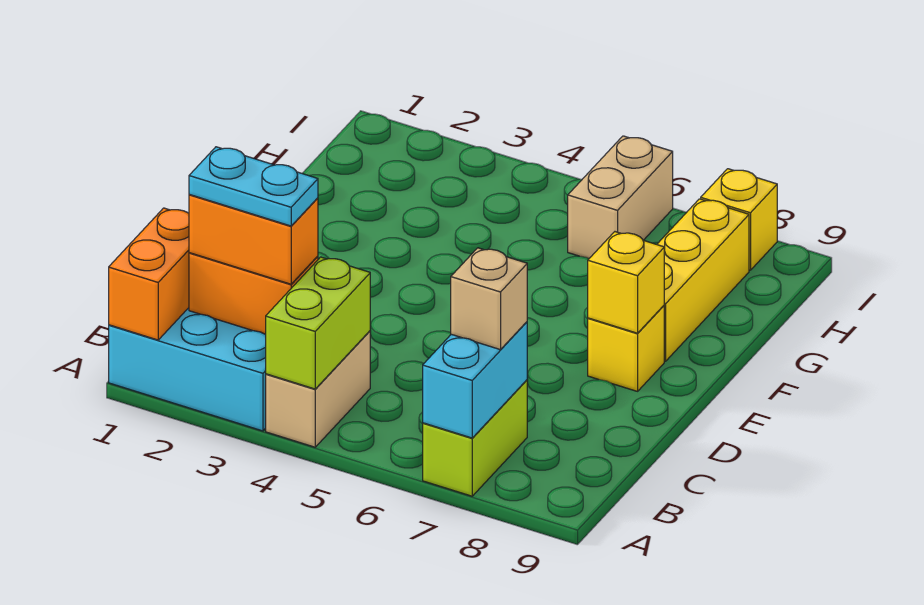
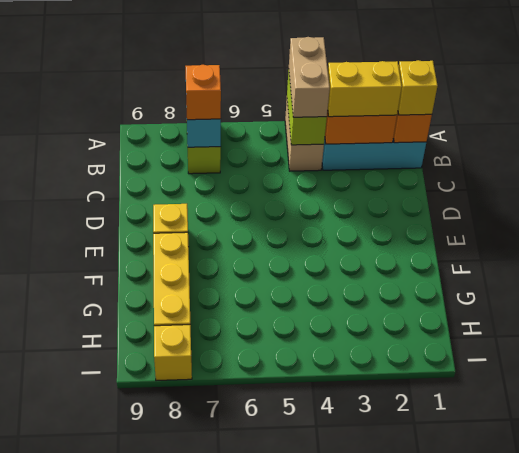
orange 1x2 brick [189,194,318,284] -> yellow 1x2 brick [328,61,402,117]
cyan 1x2 plate [189,147,318,226] -> none
tan 1x1 brick [451,248,527,350] -> orange 1x1 brick [185,65,221,120]
yellow 1x1 brick [588,232,664,333] -> yellow 1x1 brick moved to [398,60,438,115]
tan 1x2 brick [568,136,673,258] -> tan 1x2 brick moved to [289,37,330,117]

